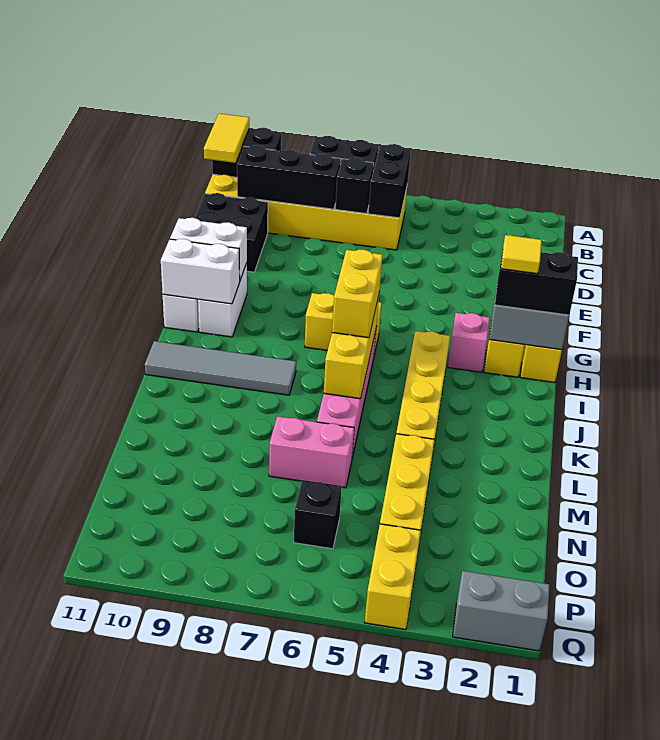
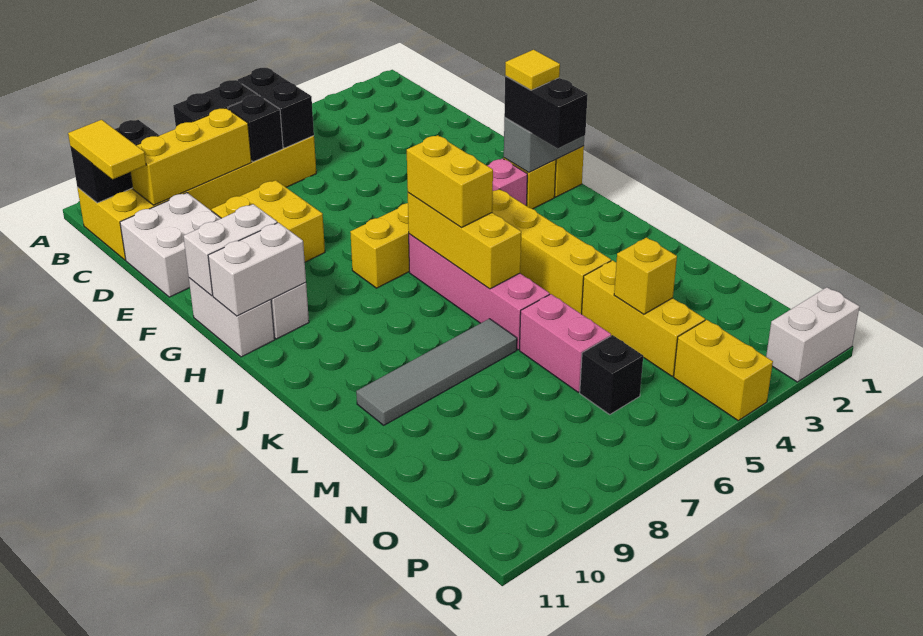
black 1x3 brick [237,145,341,209] -> yellow 1x3 brick [130,108,251,205]
black 2x2 brick [195,193,268,272] -> white 2x2 brick [120,193,221,297]
none -> yellow 2x2 brick [211,180,325,262]
black 1x2 brick [495,252,578,315] -> black 1x2 brick turned to [504,76,588,148]
grey 1x4 tile [145,341,296,395] -> grey 1x4 tile moved to [356,319,517,425]
pink 1x2 brick [269,416,354,488] -> pink 1x2 brick turned to [520,294,611,392]
none -> yellow 1x1 brick [614,237,677,314]
grey 1x2 brick [453,571,549,651] -> white 1x2 brick [766,287,860,382]

